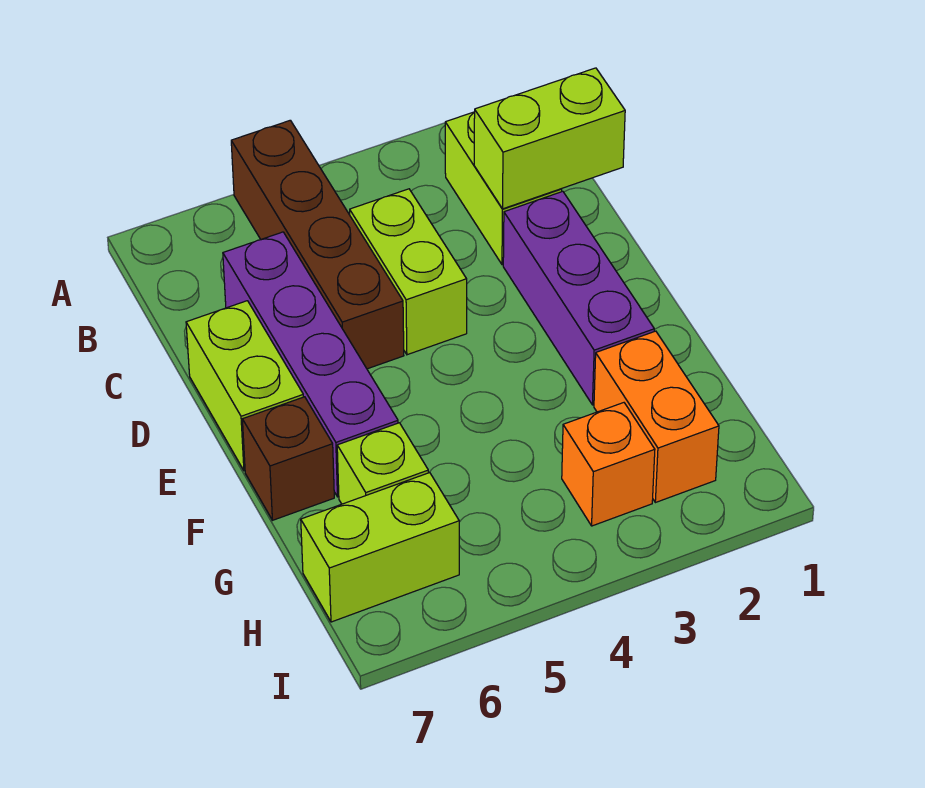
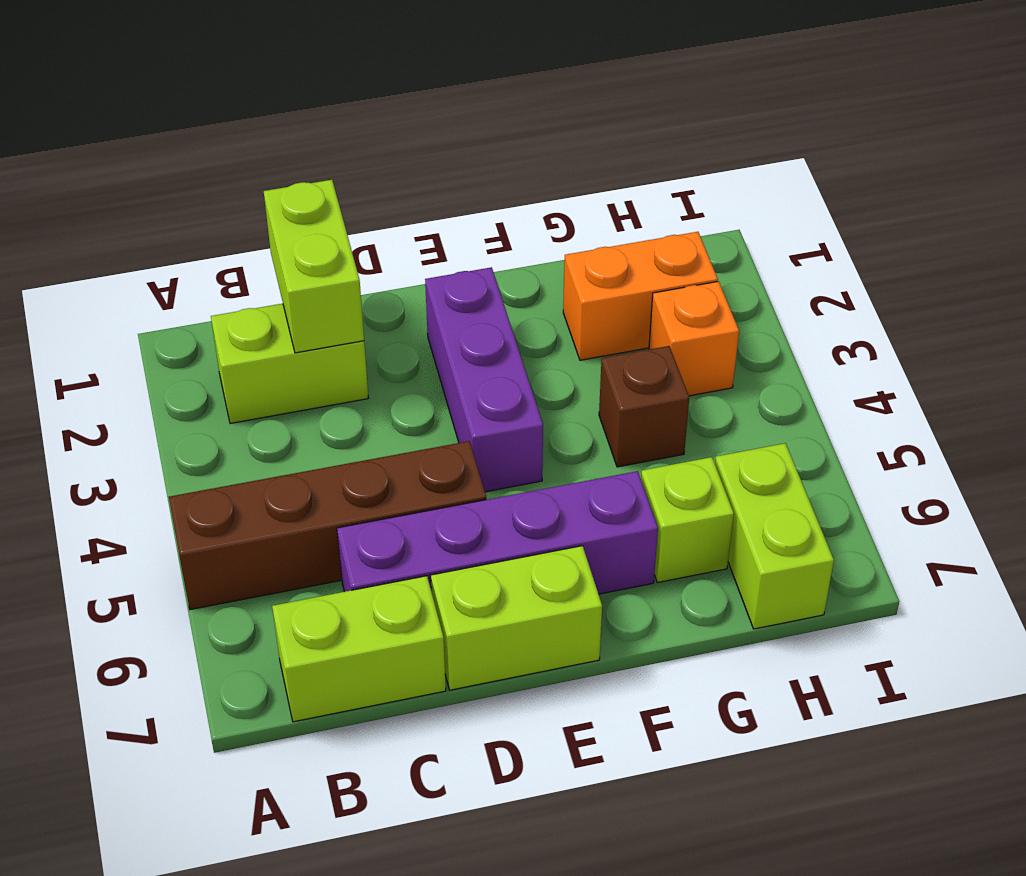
lime 1x2 brick [350,189,467,355] -> lime 1x2 brick moved to [272,576,446,722]
purple 1x3 brick [503,191,654,405] -> purple 1x3 brick turned to [425,267,543,492]
brown 1x1 brick [242,397,334,520] -> brown 1x1 brick moved to [599,346,689,467]

